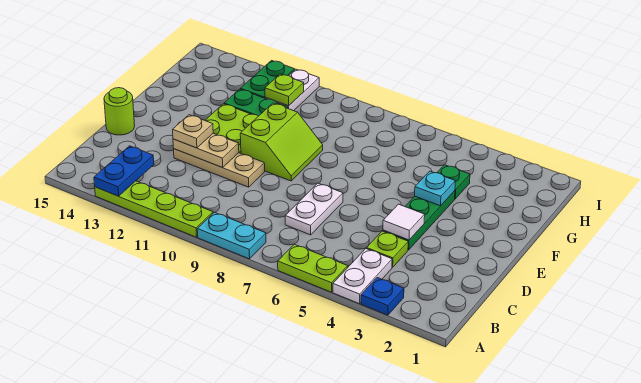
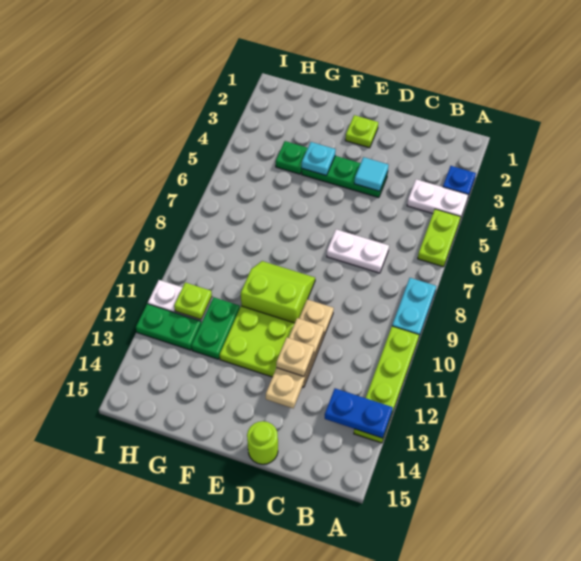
lime 1x1 plate [367,231,408,267] -> lime 1x1 plate moved to [345,115,378,148]
white 1x1 tile [383,204,425,240] -> cyan 1x1 tile [354,157,388,191]
tan 1x2 plate [173,134,239,168] -> tan 1x3 plate [266,318,324,408]

